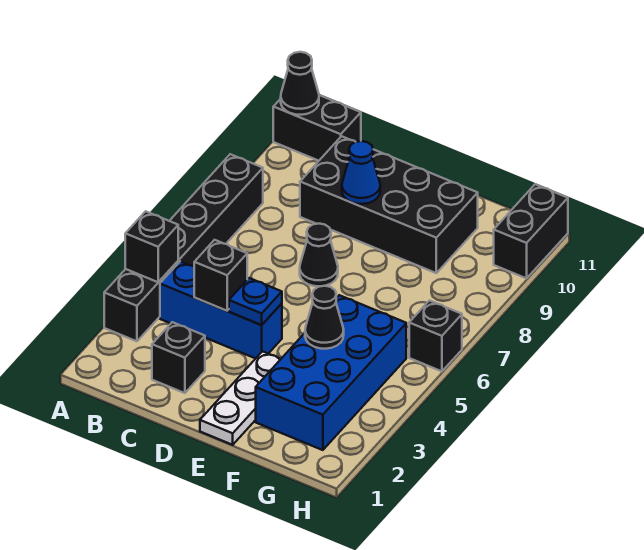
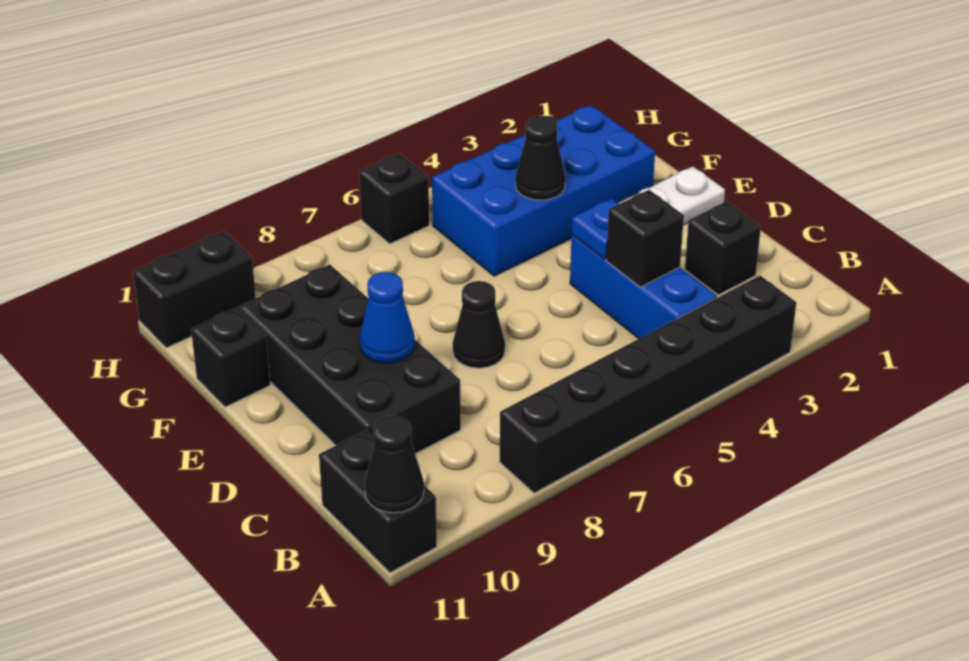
black 1x1 brick [125,211,178,282] -> black 1x1 brick moved to [191,307,270,407]

